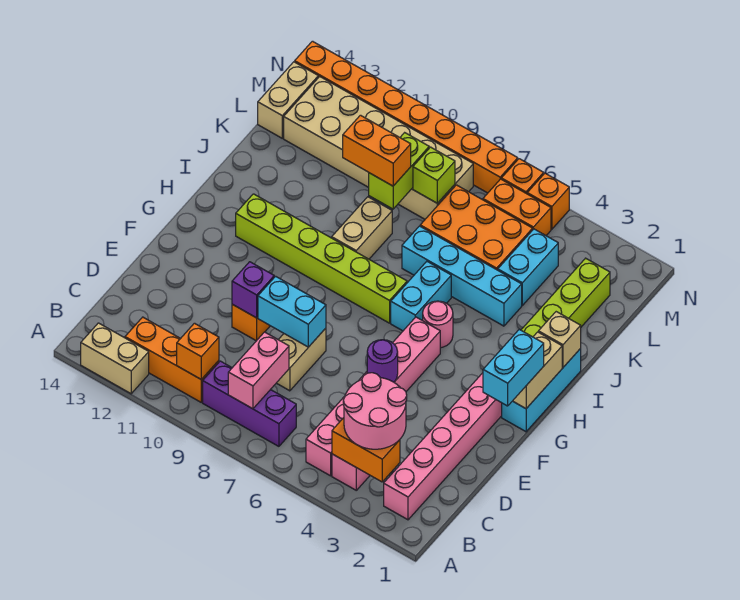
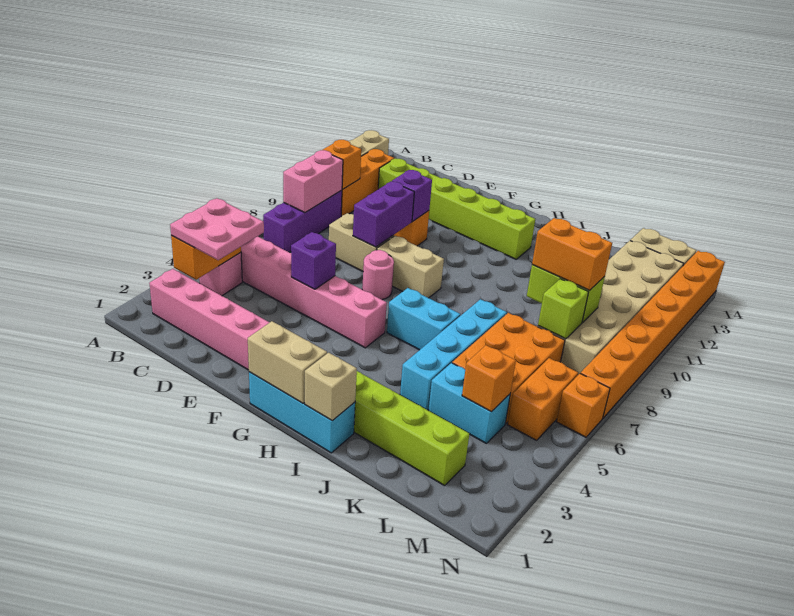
pink 2x2 round brick [343,373,407,449] -> pink 2x2 plate [170,198,264,260]
pink 1x2 brick [228,332,289,409] -> pink 1x2 brick turned to [283,150,343,213]
purple 1x1 round brick [367,340,398,382] -> purple 1x1 brick [291,232,336,289]
cyan 1x2 brick [258,276,326,347] -> purple 1x2 brick [353,182,414,247]
cyan 1x2 brick [483,329,544,406] -> none
pink 1x1 round brick [423,301,453,348] -> pink 1x1 round brick moved to [362,250,394,300]
lime 1x6 brick [236,194,407,323] -> lime 1x6 brick turned to [378,159,535,259]
tan 1x2 brick [332,197,392,259] -> tan 1x2 brick moved to [377,236,444,298]
orange 1x2 brick [343,115,411,186] -> orange 1x2 brick turned to [532,218,612,291]
orange 1x1 brick [527,173,569,229] -> orange 1x1 brick moved to [462,345,516,412]

